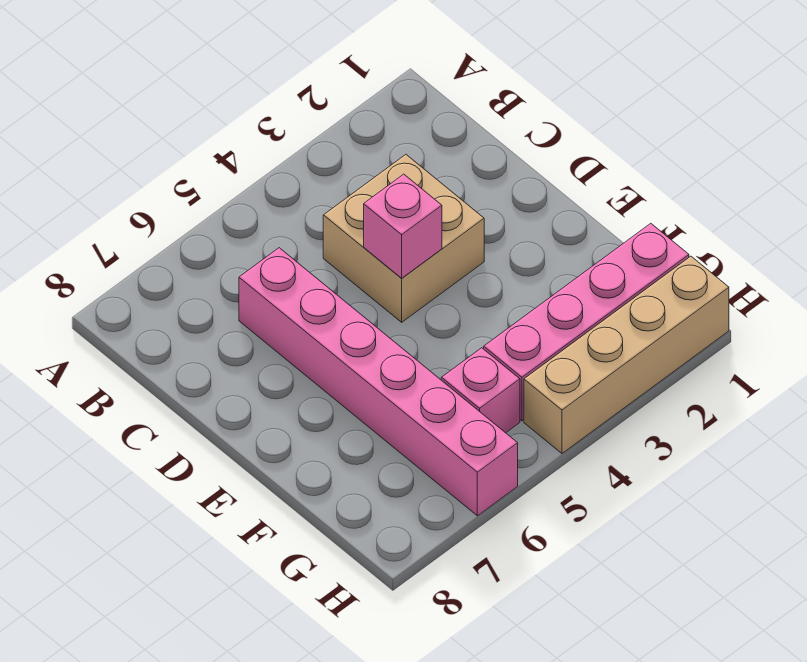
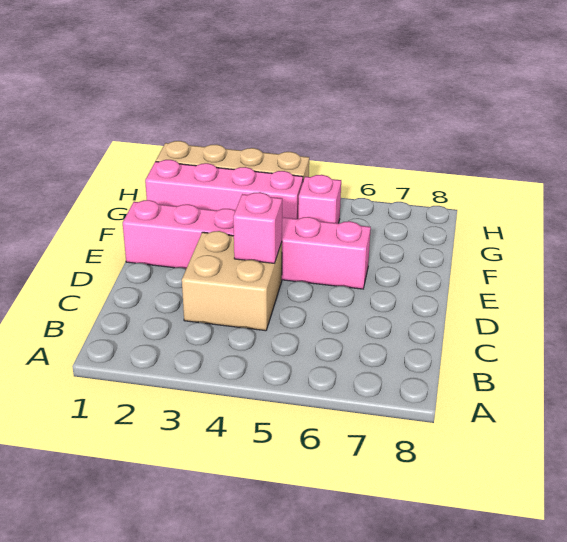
pink 1x6 brick [239,248,518,516] -> pink 1x6 brick turned to [123,200,371,289]

